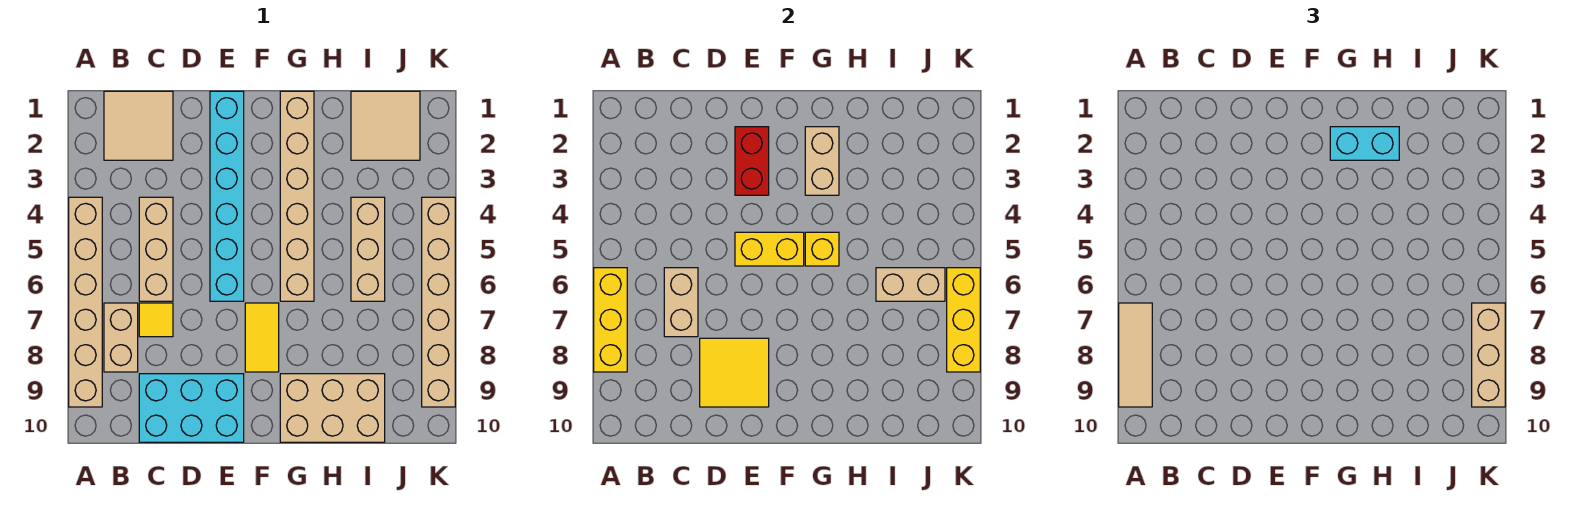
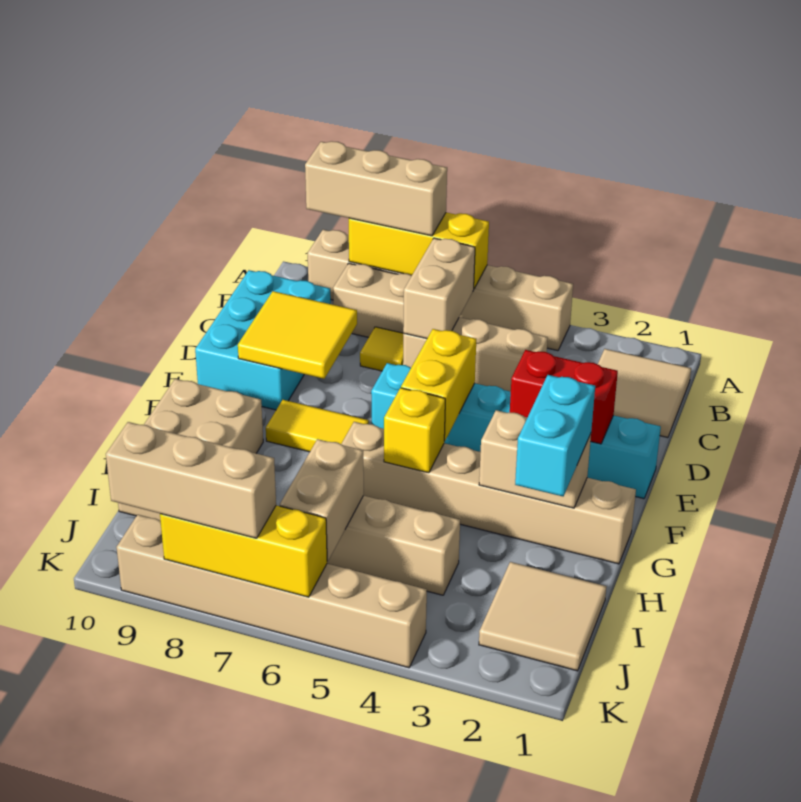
tan 1x3 tile [1119,303,1152,407] -> tan 1x3 brick [305,141,447,236]
tan 1x2 brick [664,268,698,337] -> tan 1x2 brick turned to [403,238,475,339]

